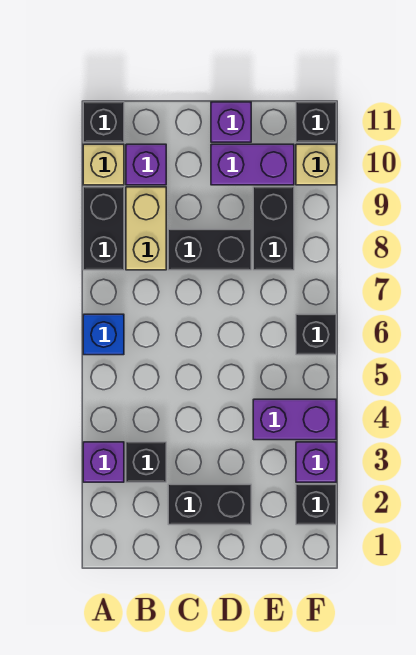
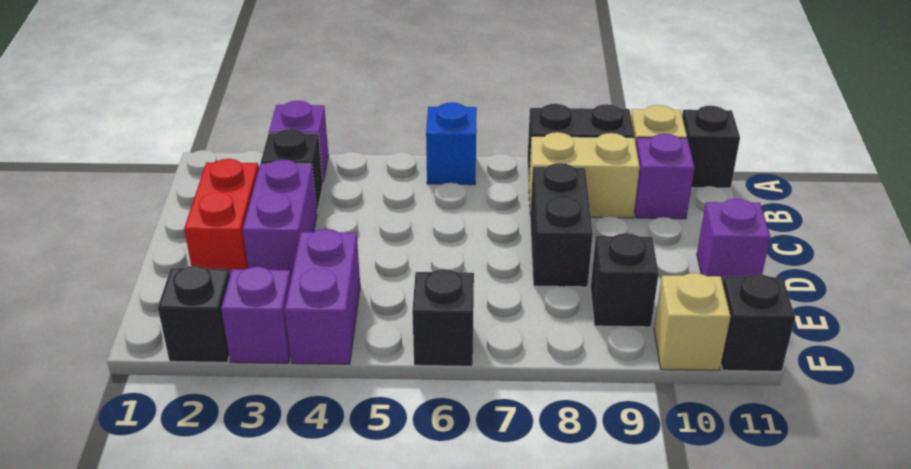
black 1x2 brick [168,484,251,525] -> red 1x2 brick [184,159,259,274]
purple 1x2 brick [211,144,294,185] -> purple 1x2 brick moved to [243,160,317,277]
black 1x2 brick [253,187,294,270] -> black 1x1 brick [591,233,659,327]

